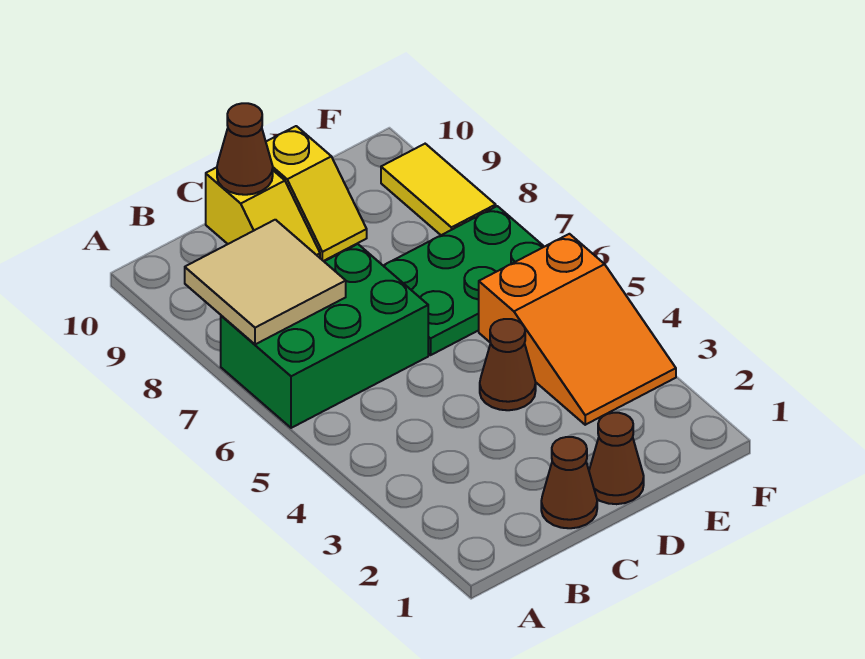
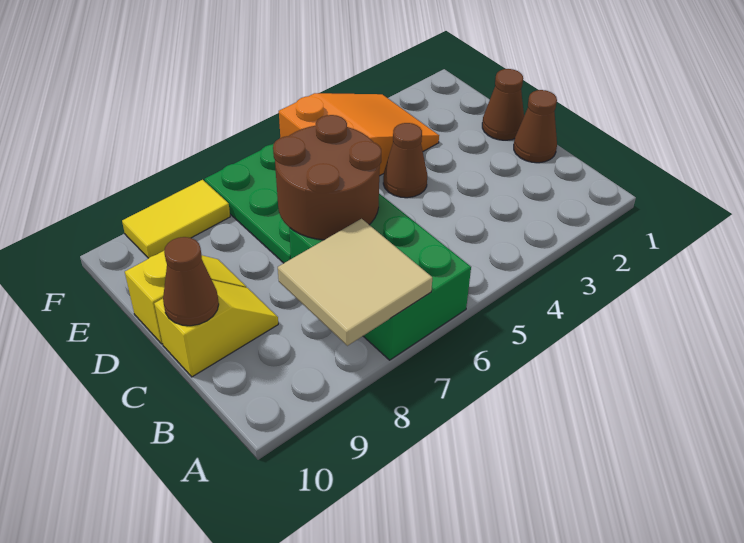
none -> brown 2x2 round brick [273,115,381,240]

